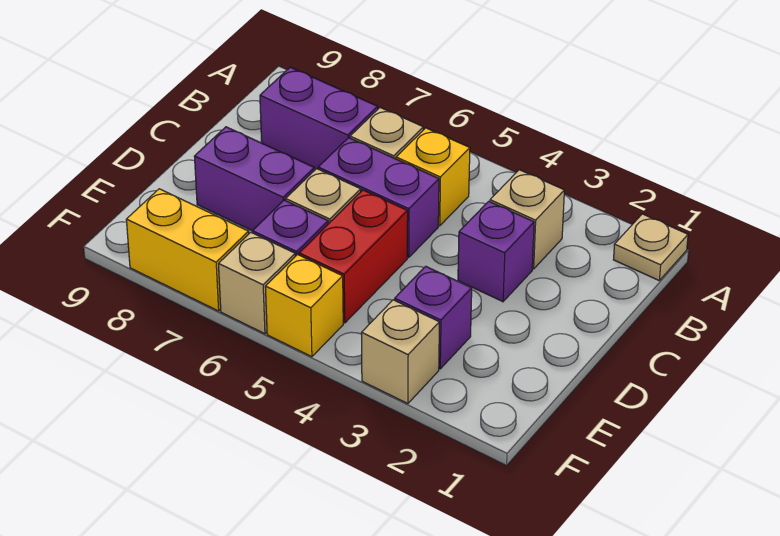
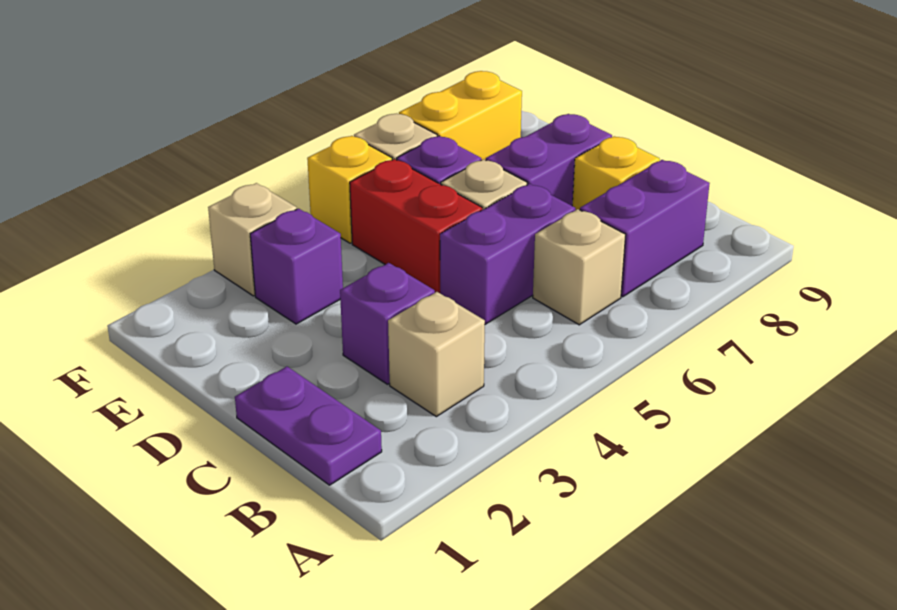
tan 1x1 plate [613,214,688,280] -> none
none -> purple 1x2 plate [235,367,382,485]
yellow 1x1 brick [396,128,470,226] -> yellow 1x1 brick moved to [572,136,660,210]

